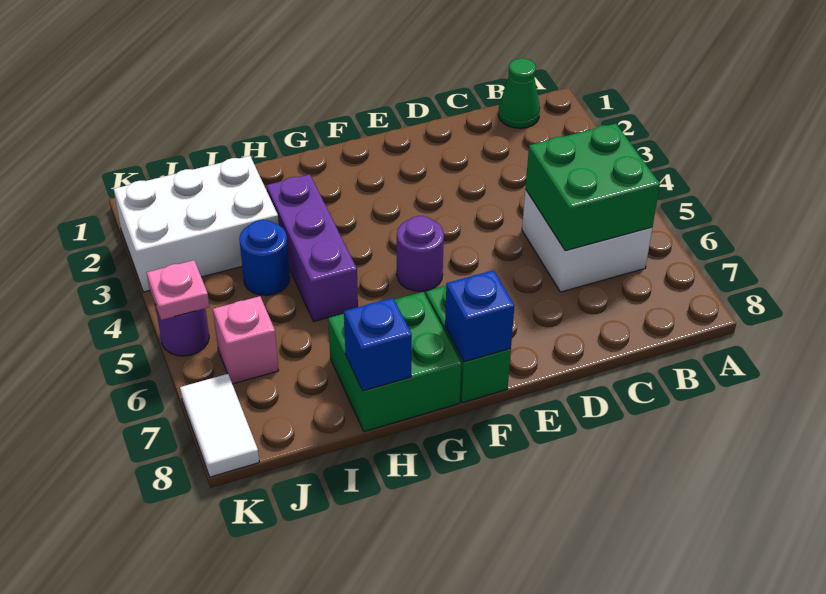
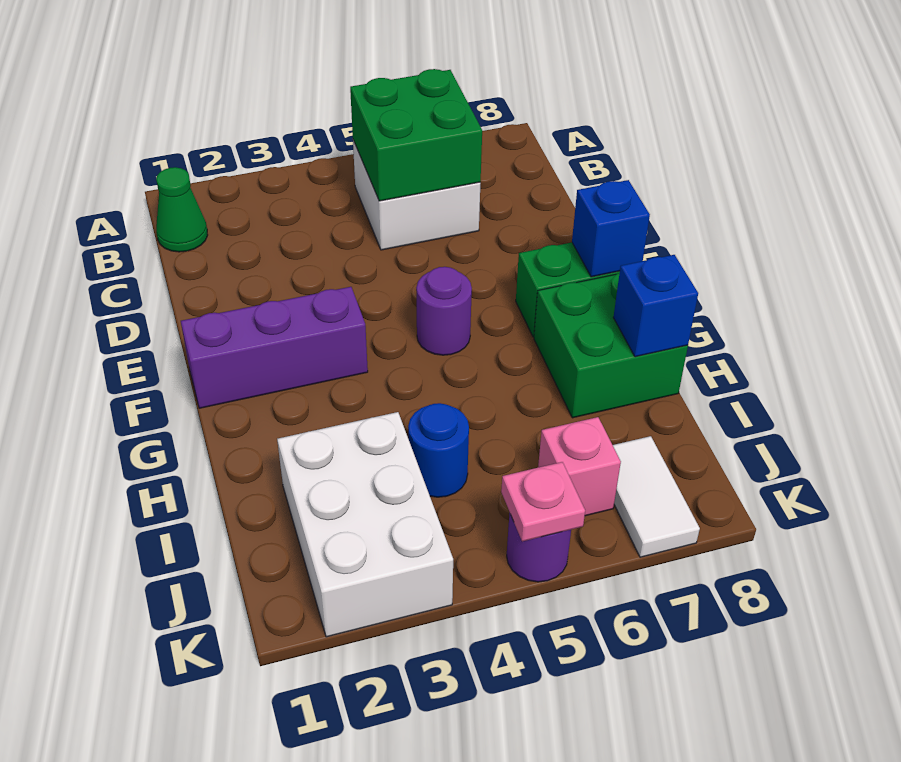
purple 1x3 brick [266,174,358,321] -> purple 1x3 brick moved to [181,287,368,408]
white 1x2 tile [180,374,259,477] -> white 1x2 tile turned to [613,436,700,557]

